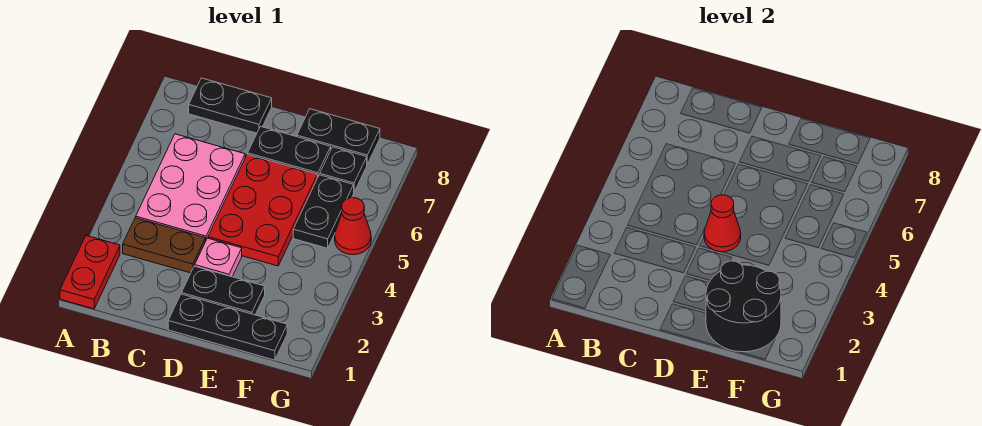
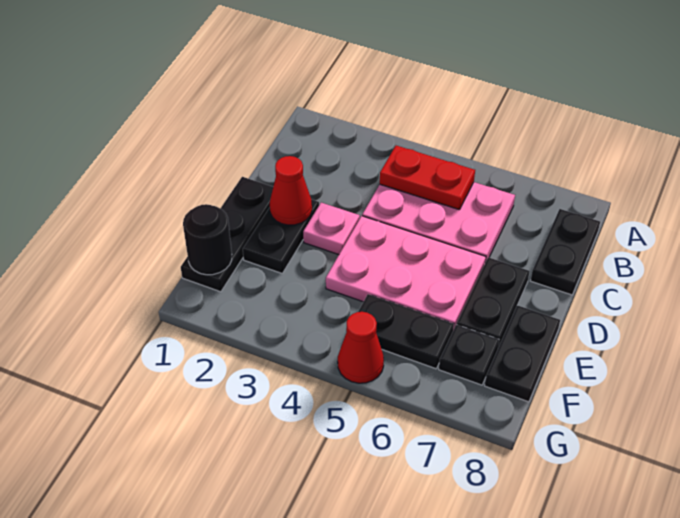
red 1x2 plate [60,236,120,309] -> red 1x2 plate moved to [380,146,475,210]
brown 1x2 plate [123,218,206,273] -> none
red 2x3 plate [208,154,317,266] -> pink 2x3 plate [326,216,486,330]
red 1x1 cone [704,195,741,252] -> red 1x1 cone moved to [270,156,312,225]
black 2x2 round brick [706,261,781,352] -> black 1x1 round brick [183,204,232,275]

